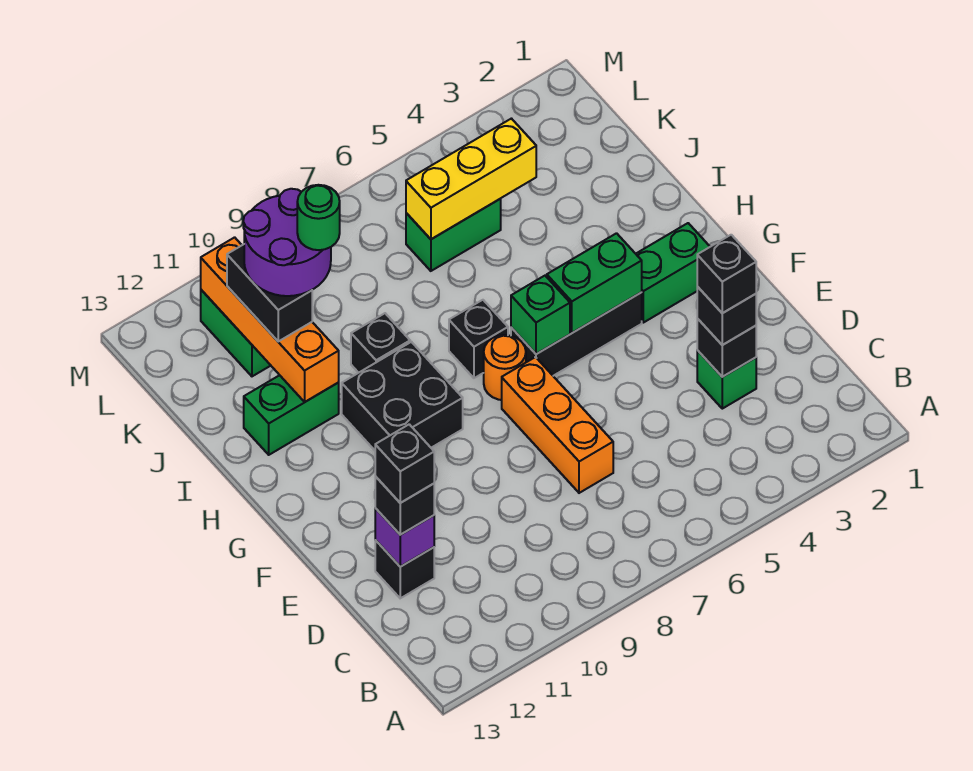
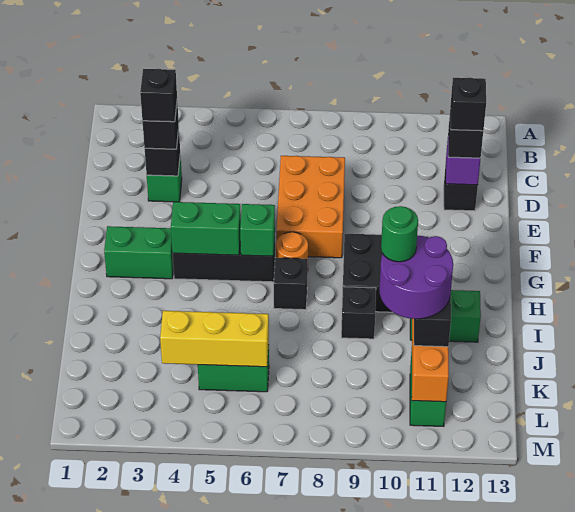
orange 1x3 brick [502,357,613,493] -> orange 2x3 brick [277,156,345,258]

